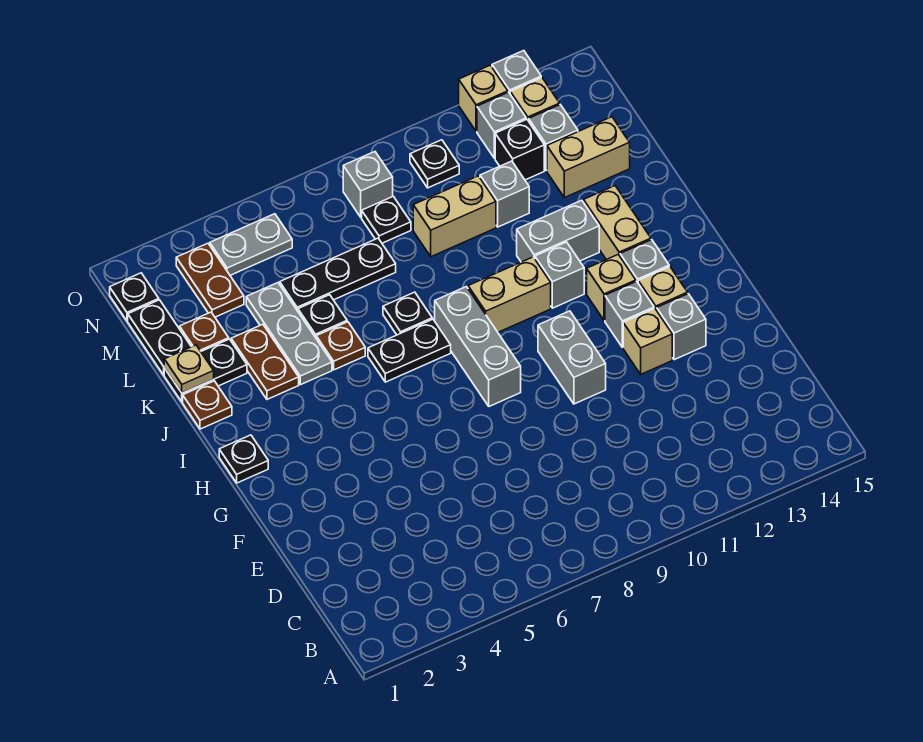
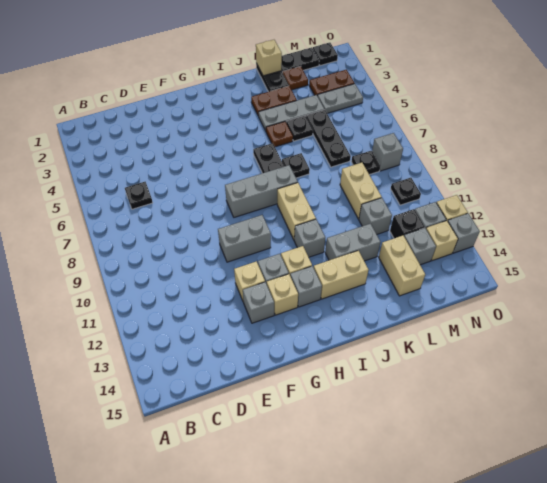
black 1x1 plate [219,435,268,483] -> black 1x1 plate moved to [125,182,153,209]
brown 1x1 plate [183,381,232,429] -> none
grey 1x2 brick [517,200,599,262] -> grey 1x2 brick turned to [325,224,380,261]
tan 1x1 plate [164,345,214,393] -> tan 1x1 brick [256,40,282,76]
grey 1x2 plate [210,214,292,275] -> grey 1x2 plate turned to [317,84,363,113]

